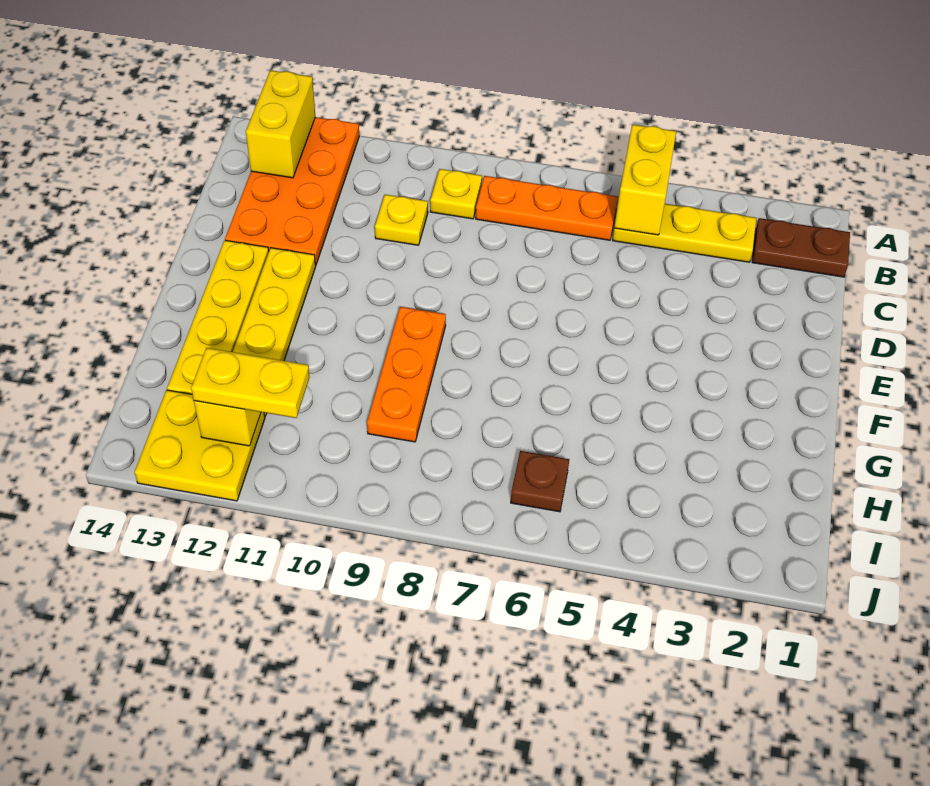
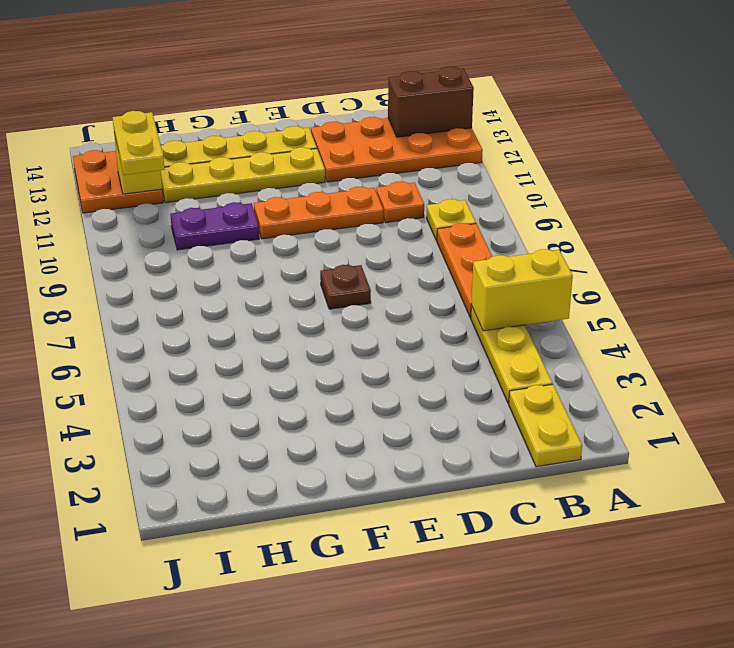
yellow 1x2 brick [246,70,315,178] -> brown 1x2 brick [388,67,474,137]
brown 1x2 plate [752,218,850,277] -> yellow 1x2 plate [509,384,582,467]
yellow 1x1 plate [375,194,428,245] -> orange 1x1 plate [376,182,424,223]
orange 1x3 plate [367,307,446,442] -> orange 1x3 plate moved to [254,186,383,239]
none -> purple 1x2 plate [170,202,259,250]
brown 1x1 plate [511,451,569,512] -> brown 1x1 plate moved to [320,265,371,309]
yellow 2x2 plate [135,390,265,501] -> orange 2x2 plate [73,150,163,213]

